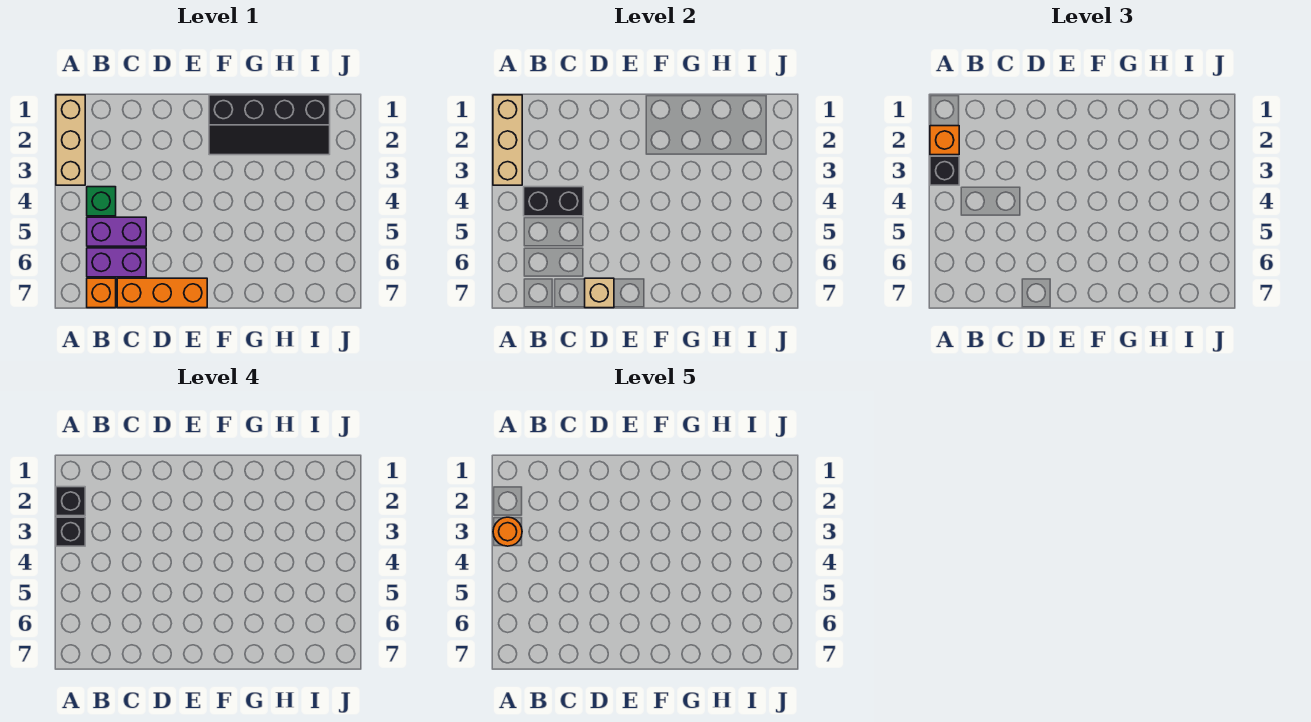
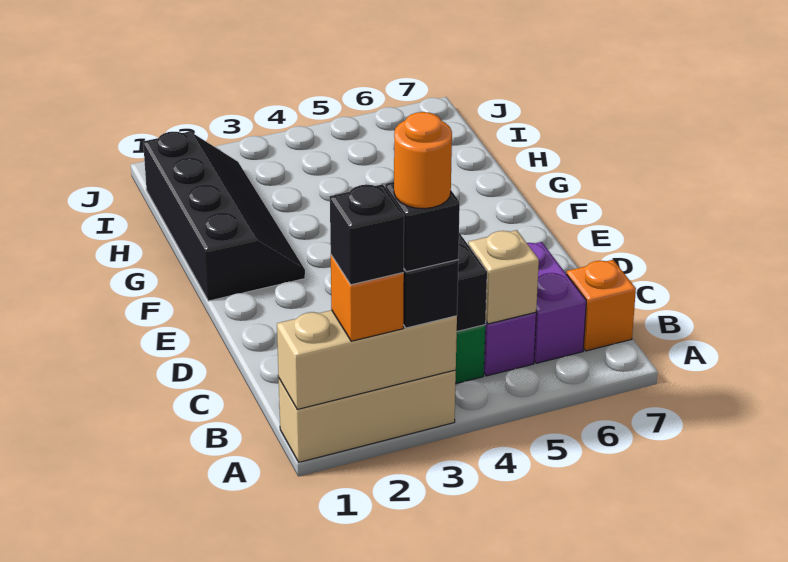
orange 1x3 brick [117,278,207,308] -> none
tan 1x1 brick [585,278,614,308] -> tan 1x1 brick moved to [468,230,539,324]

